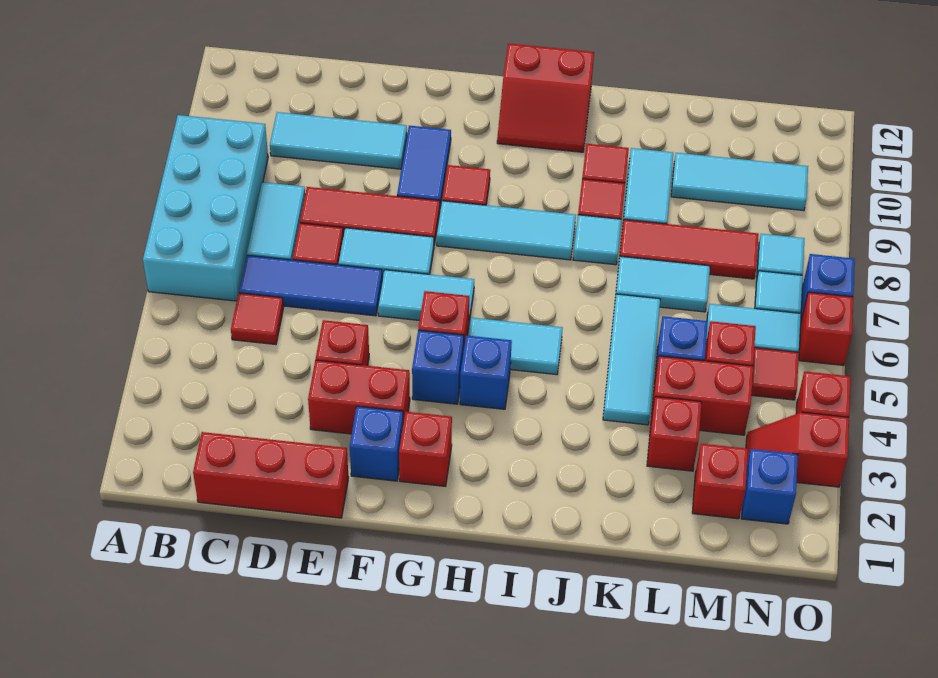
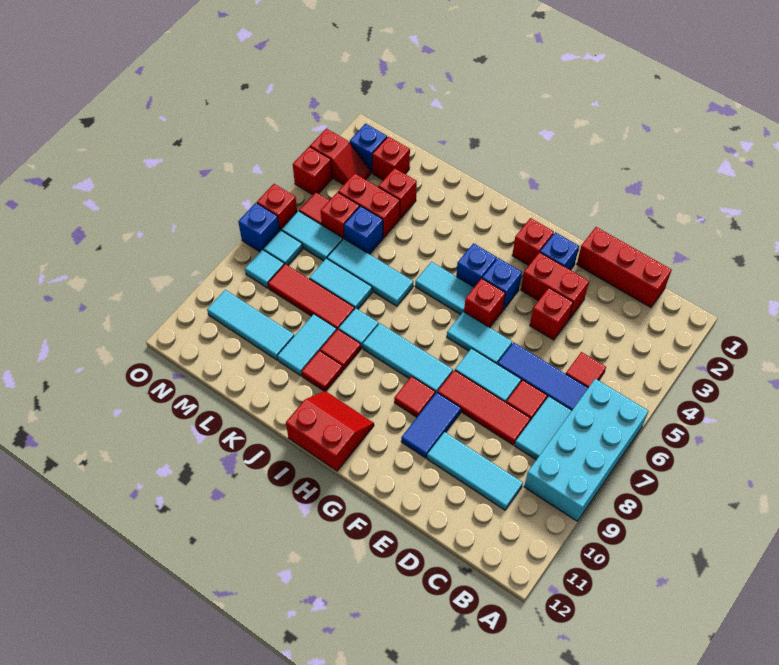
cyan 1x3 tile [603,294,660,425] -> cyan 1x3 tile turned to [327,239,413,306]

